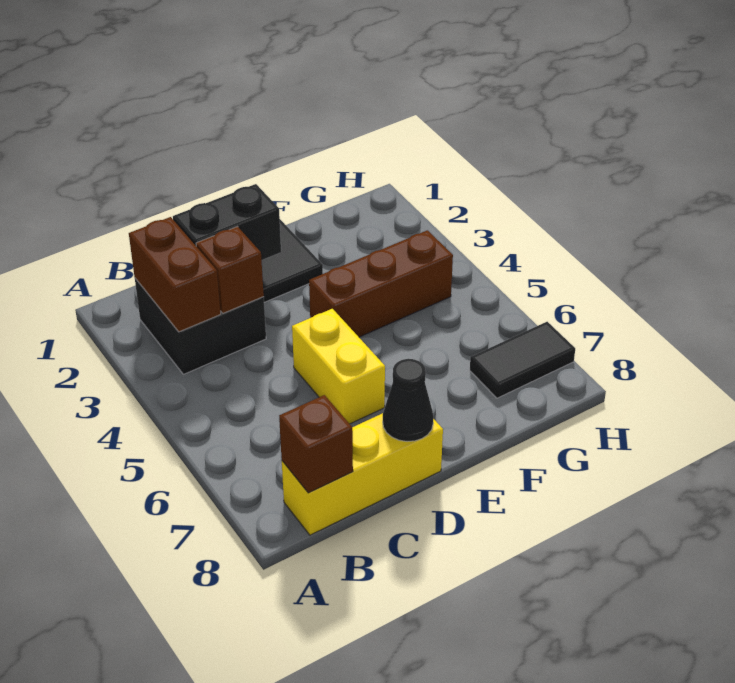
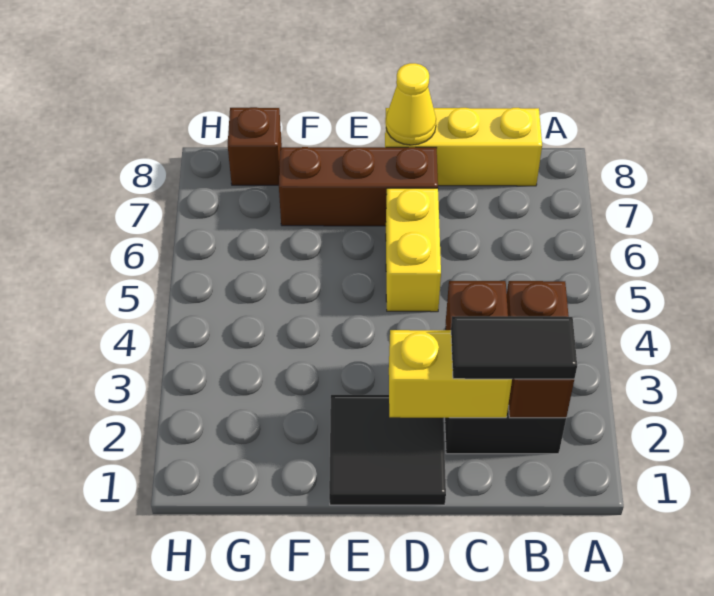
brown 1x1 brick [279,395,353,493] -> brown 1x1 brick moved to [228,107,282,185]
black 1x2 brick [173,184,281,260] -> yellow 1x2 brick [389,330,512,418]
black 1x1 cone [383,359,433,442] -> yellow 1x1 cone [386,63,436,145]
brown 1x3 brick [309,230,453,337] -> brown 1x3 brick moved to [279,147,438,226]
black 1x2 tile [470,322,575,398] -> black 1x2 tile moved to [451,316,577,379]

